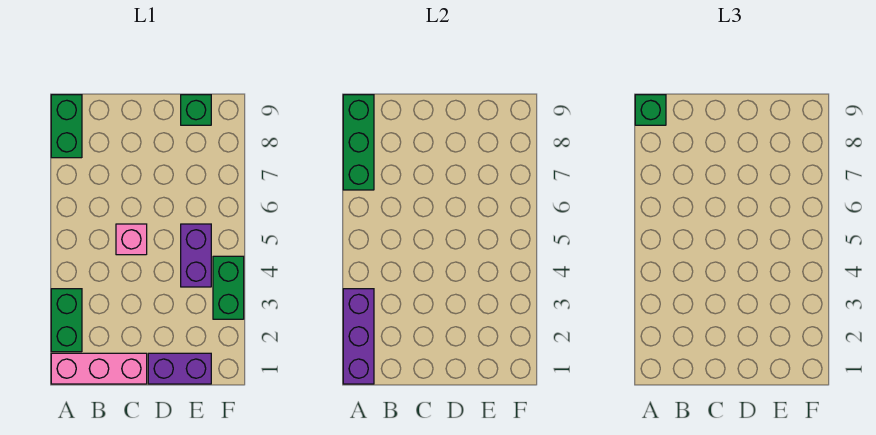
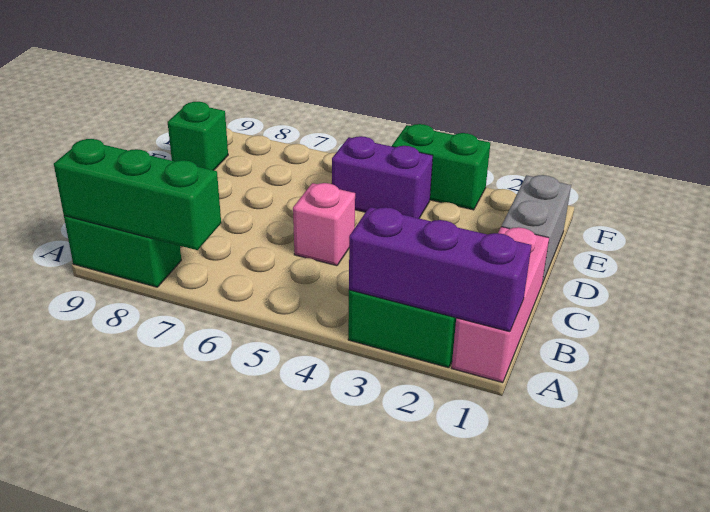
green 1x1 brick [635,95,666,125] -> none
purple 1x2 brick [148,353,211,384] -> grey 1x2 brick [502,175,571,284]

